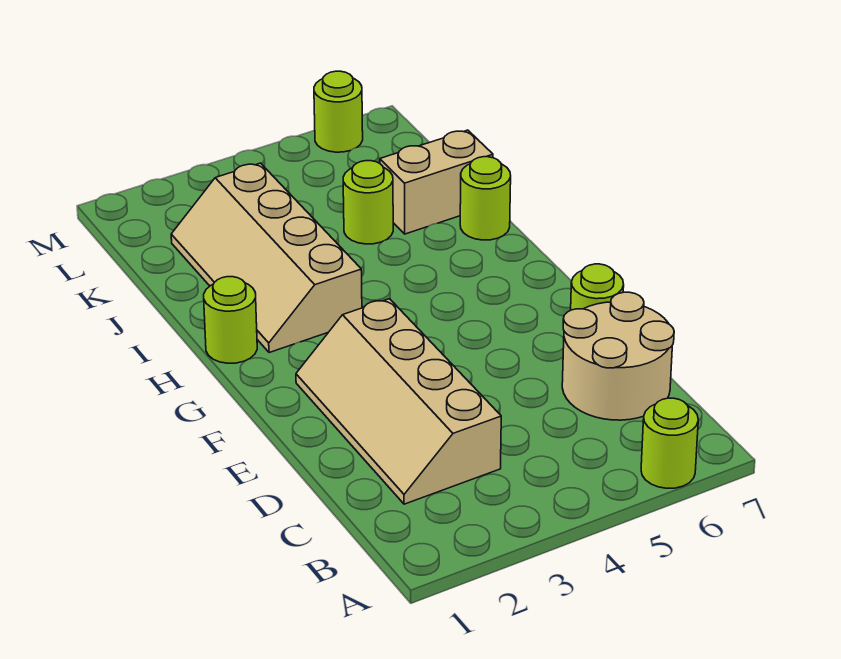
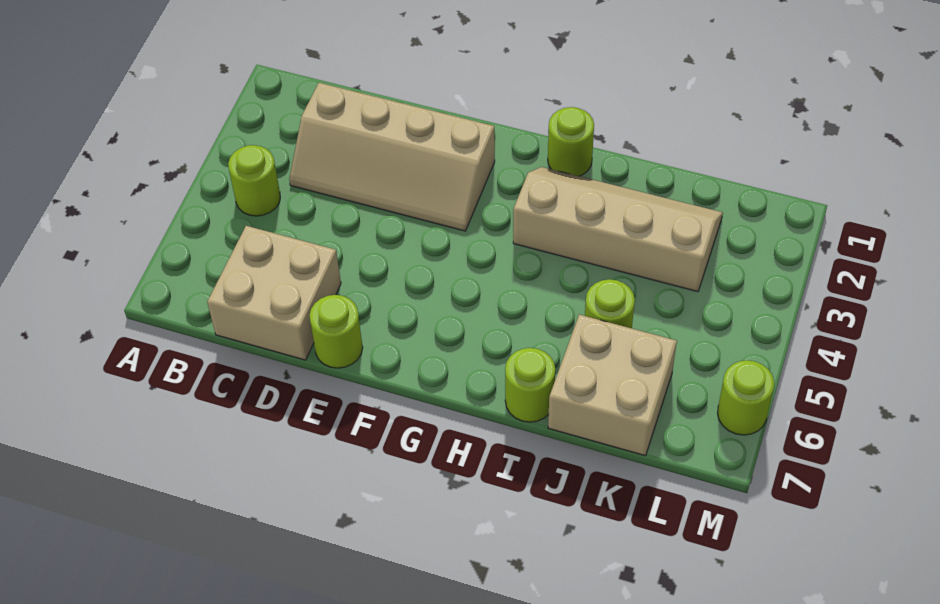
lime 1x1 round brick [641,398,698,488] -> lime 1x1 round brick moved to [228,145,280,216]
tan 2x4 slope [296,299,501,504] -> tan 2x4 slope turned to [289,83,495,231]
tan 2x2 round brick [562,292,674,420] -> tan 2x2 brick [207,226,341,360]
tan 1x2 brick [380,130,493,234] -> tan 2x2 brick [548,315,677,456]

